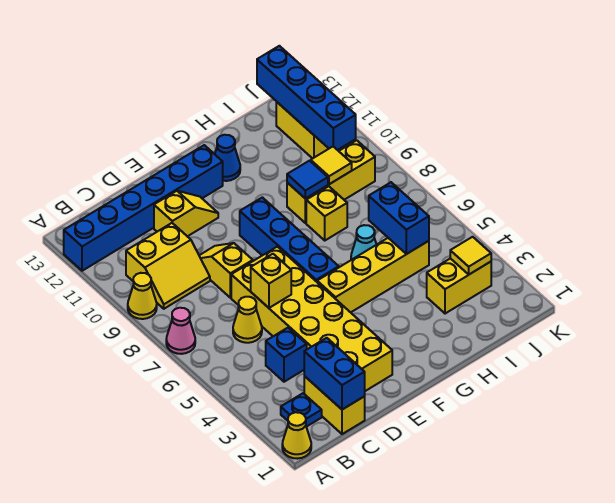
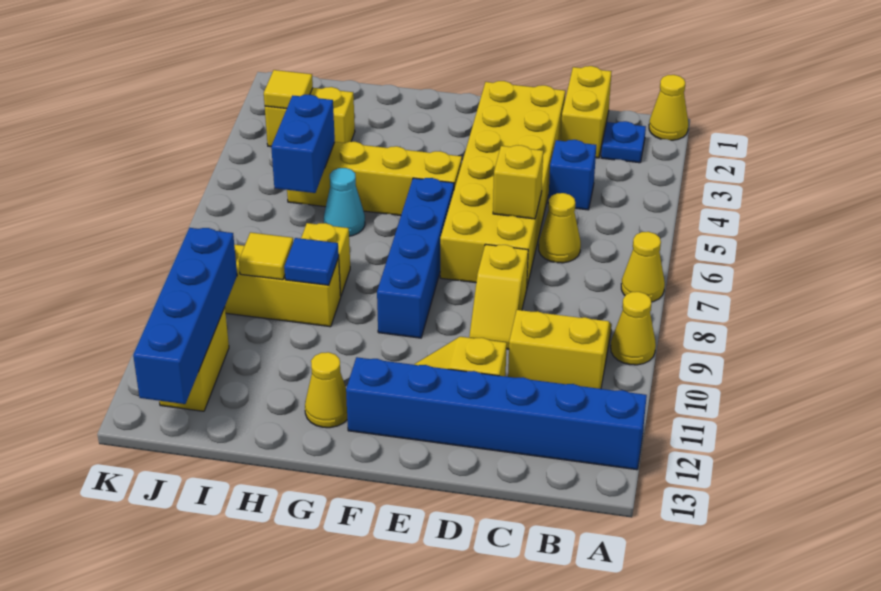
pink 1x1 cone [166,308,195,354] -> yellow 1x1 cone [621,232,665,302]
blue 1x2 brick [304,338,365,410] -> none
blue 1x1 cone [215,135,240,181] -> yellow 1x1 cone [305,352,347,428]

